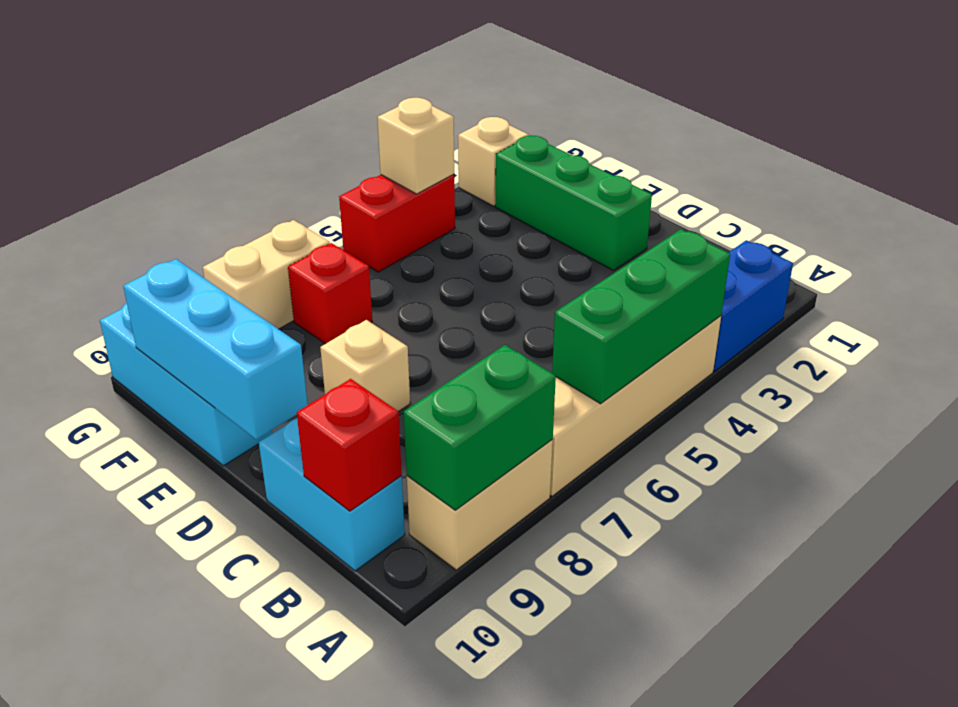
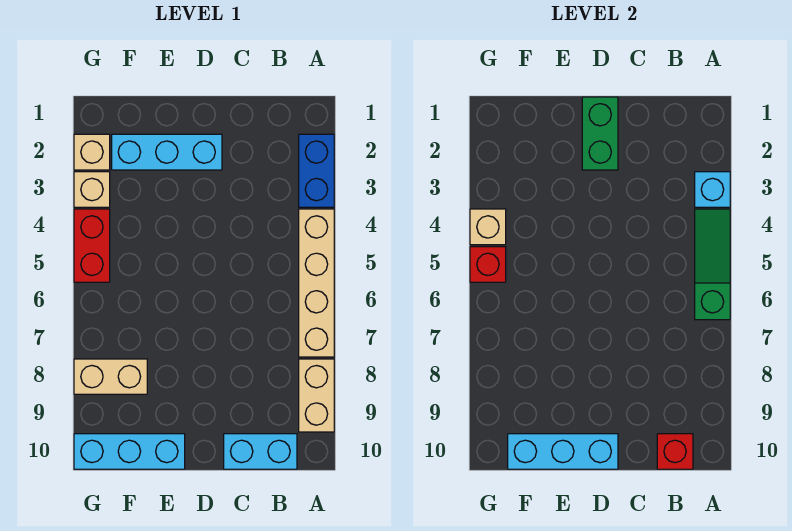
none -> cyan 1x1 brick [695,172,730,207]
green 1x3 brick [552,229,730,404] -> green 1x3 slope [695,209,730,320]
green 1x2 brick [404,345,556,510] -> green 1x2 brick moved to [582,97,618,170]
green 1x3 brick [495,135,652,270] -> cyan 1x3 brick [112,134,222,170]
tan 1x1 brick [320,320,410,412] -> tan 1x1 brick moved to [74,172,110,207]
red 1x1 brick [288,243,372,344] -> red 1x1 brick moved to [470,247,506,282]
tan 1x2 brick [203,220,330,329] -> tan 1x2 brick turned to [74,359,147,394]

